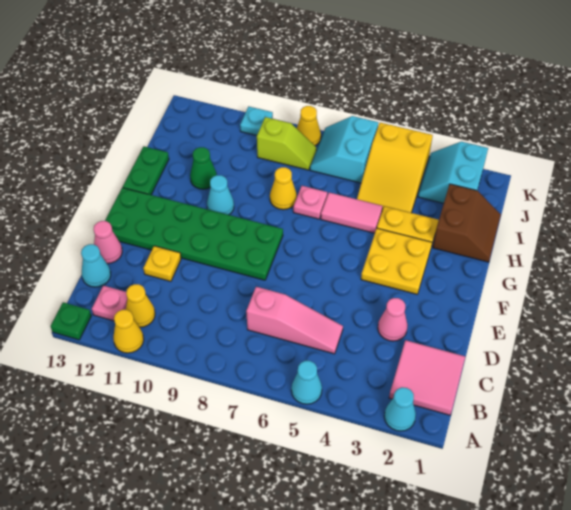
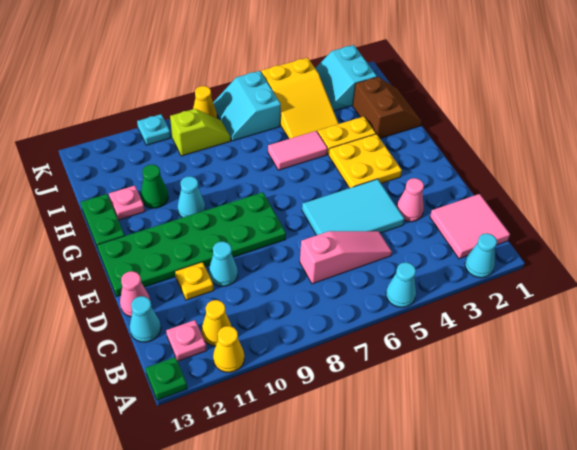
none -> cyan 2x3 tile [302,179,404,235]
none -> cyan 1x1 cone [209,241,238,286]
pink 1x1 plate [293,186,327,219] -> pink 1x1 plate moved to [109,186,145,220]
yellow 1x1 cone [270,167,297,210] -> none

